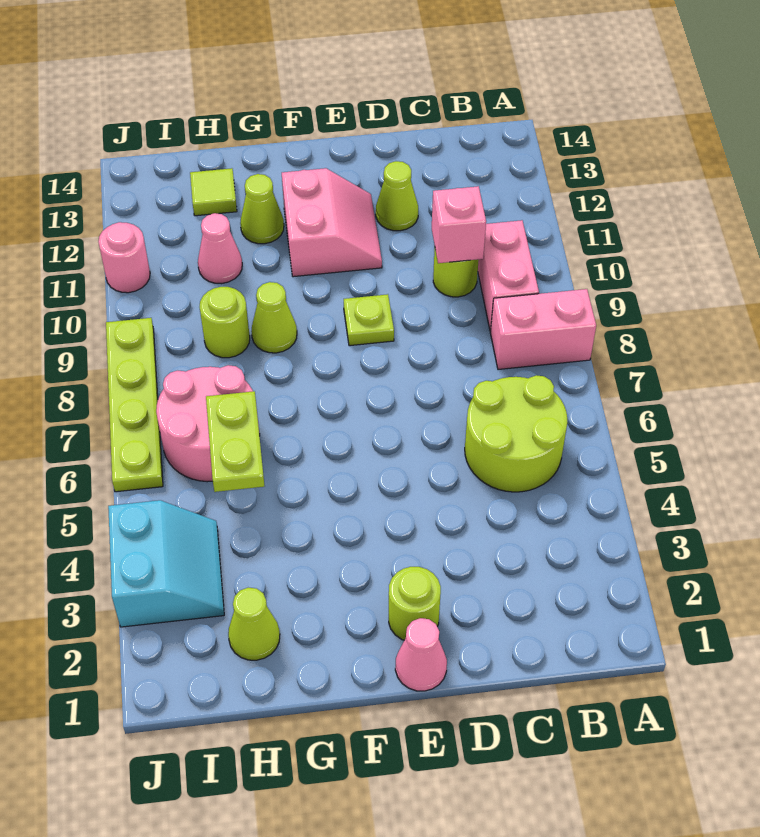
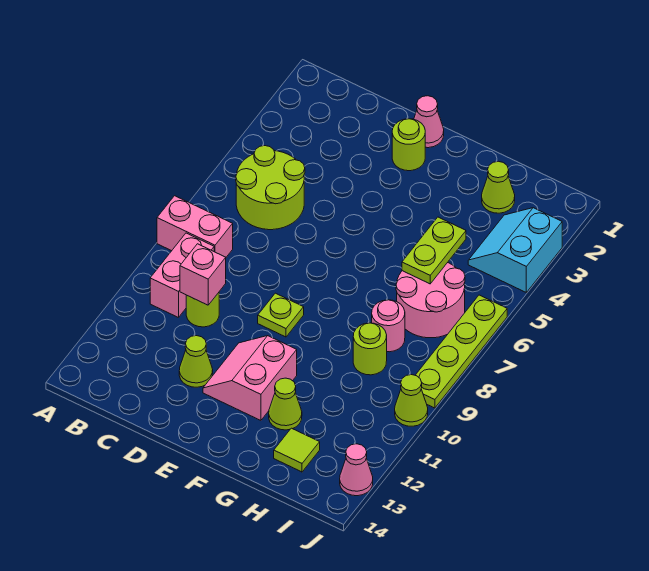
lime 1x1 cone [251,282,297,353] -> lime 1x1 cone moved to [395,375,428,426]
pink 1x1 cone [198,213,242,284] -> pink 1x1 cone moved to [340,444,373,496]
pink 1x1 round brick [98,222,150,293] -> pink 1x1 round brick moved to [372,300,405,352]

